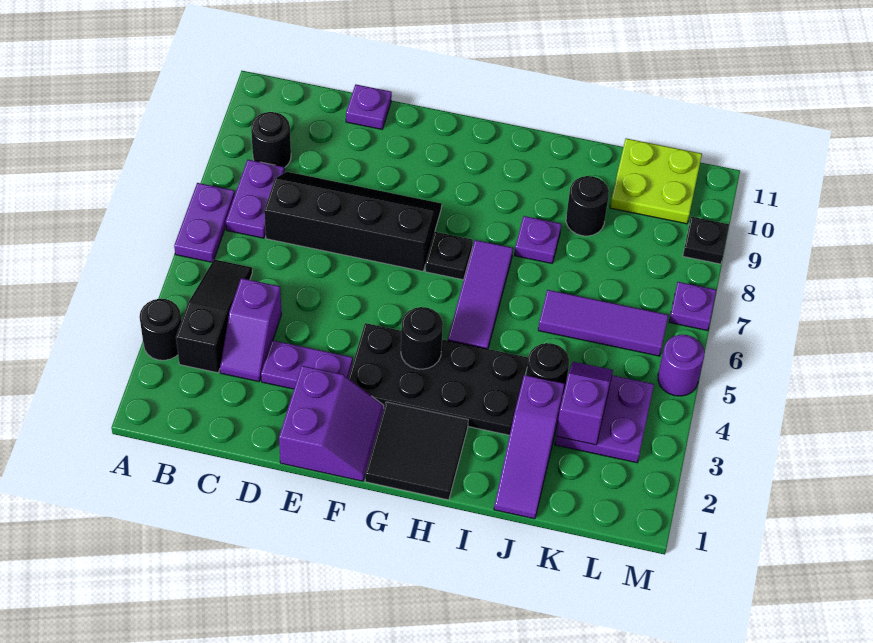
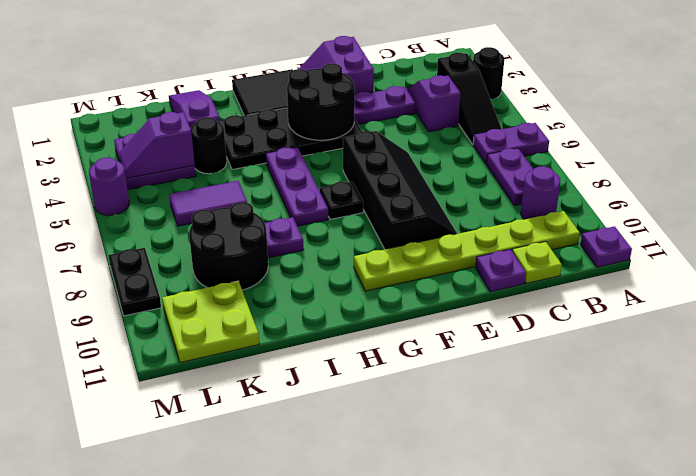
purple 1x2 plate [174,183,235,262] -> purple 1x2 plate turned to [473,123,549,164]
black 1x1 round brick [251,112,291,167] -> purple 1x1 round brick [521,166,560,219]
none -> lime 1x6 plate [354,211,580,291]
black 2x4 slope [264,172,442,271] -> black 2x4 slope turned to [343,131,457,249]
none -> lime 1x1 plate [512,242,562,283]
black 1x1 round brick [401,307,443,369] -> black 2x2 round brick [287,63,355,140]
purple 1x3 tile [448,240,513,349] -> purple 1x3 plate [266,147,328,226]
purple 1x3 tile [538,290,668,356] -> purple 1x2 tile [169,181,247,226]
black 1x1 round brick [566,176,609,236] -> black 2x2 round brick [189,202,268,290]
purple 1x2 slope [556,362,613,445] -> purple 1x2 slope turned to [119,112,195,178]
purple 1x1 plate [669,282,716,331] -> purple 1x1 plate moved to [581,226,632,267]
black 1x1 plate [683,217,729,264] -> black 1x2 plate [108,248,161,316]

